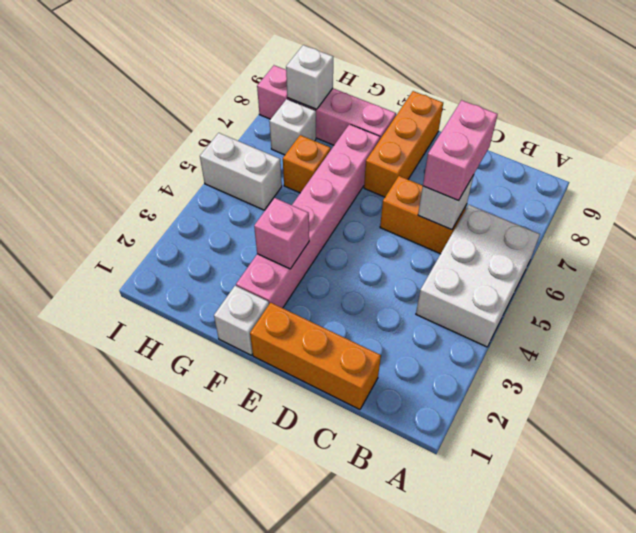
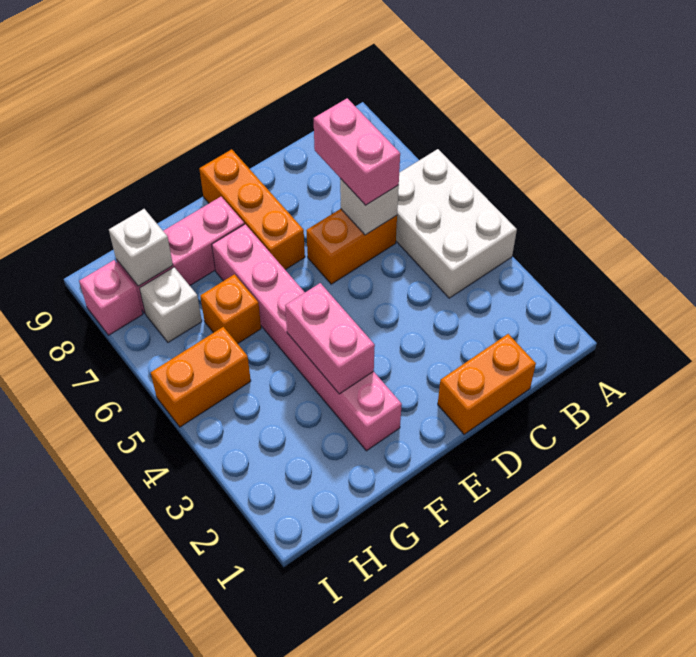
orange 1x3 brick [250,303,381,410] -> orange 1x2 brick [438,334,536,434]
white 1x1 brick [214,286,269,355] -> none
pink 1x1 brick [254,198,309,269] -> pink 1x2 brick [285,283,375,394]
white 1x2 brick [200,133,282,210] -> orange 1x2 brick [151,327,251,427]

